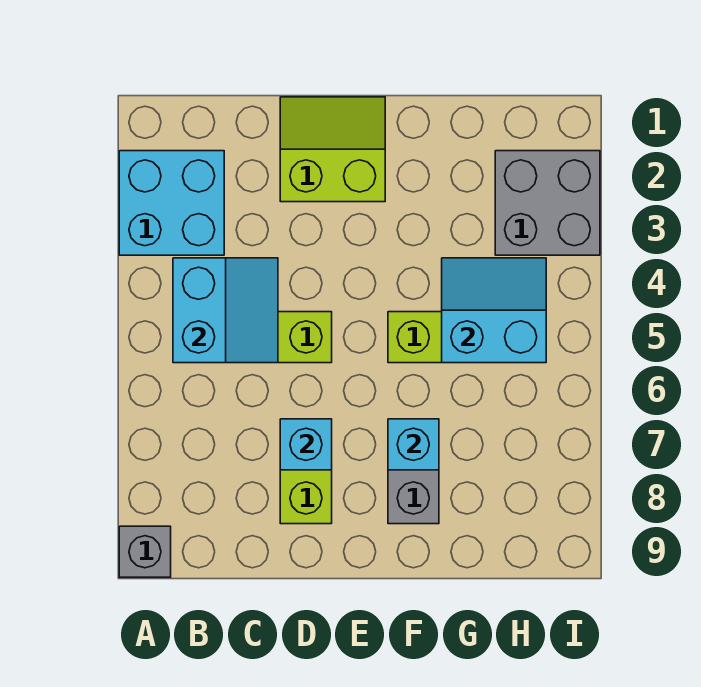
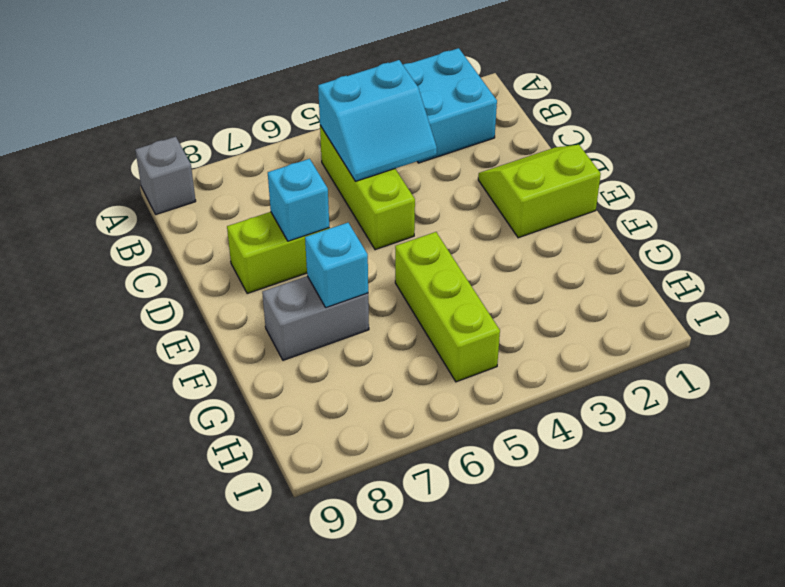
lime 2x2 slope [280,97,385,202] -> lime 2x2 slope turned to [478,145,601,238]
cyan 2x2 slope [442,258,546,363] -> none
grey 2x2 brick [495,151,600,255] -> none

